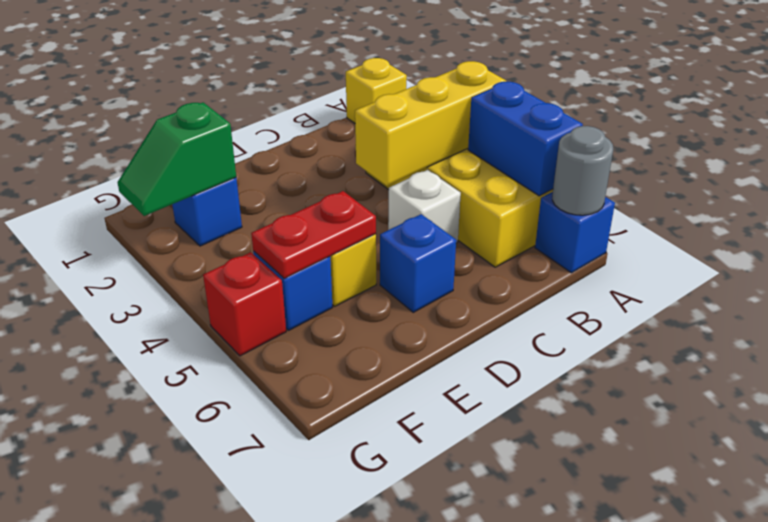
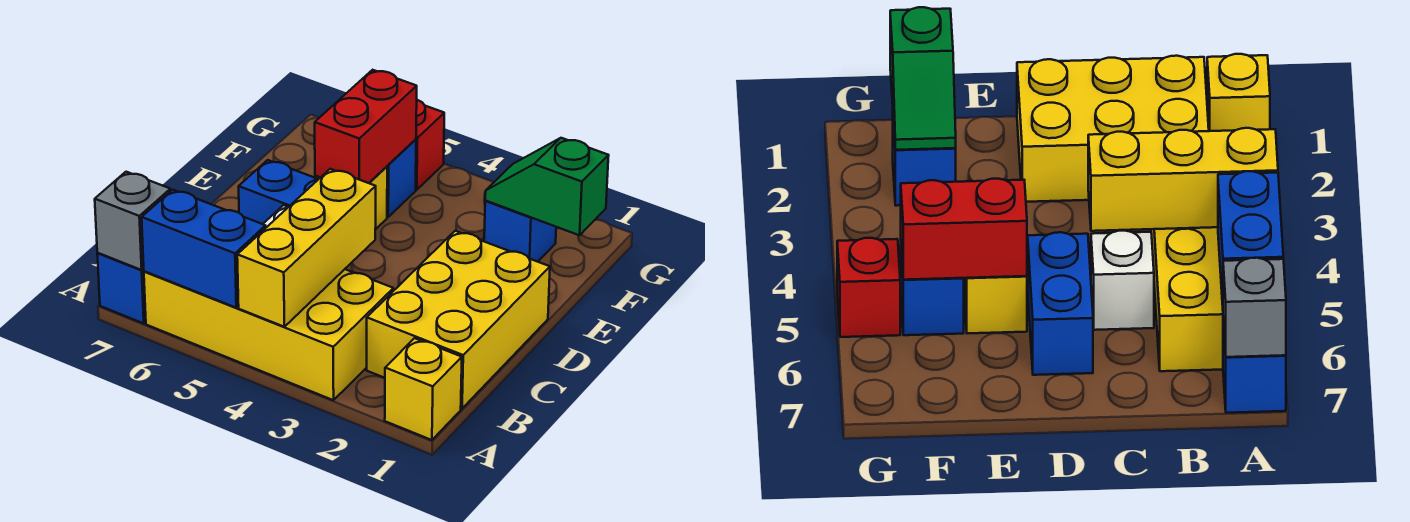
grey 1x1 round brick [552,126,613,215] -> grey 1x1 brick [95,172,170,270]
none -> yellow 2x3 brick [367,231,550,409]
blue 1x1 brick [380,214,456,312] -> blue 1x2 brick [239,160,318,224]
red 1x2 plate [251,191,376,278] -> red 1x2 brick [315,70,417,183]
green 1x2 slope [118,102,236,216] -> green 1x2 slope turned to [485,138,609,235]

